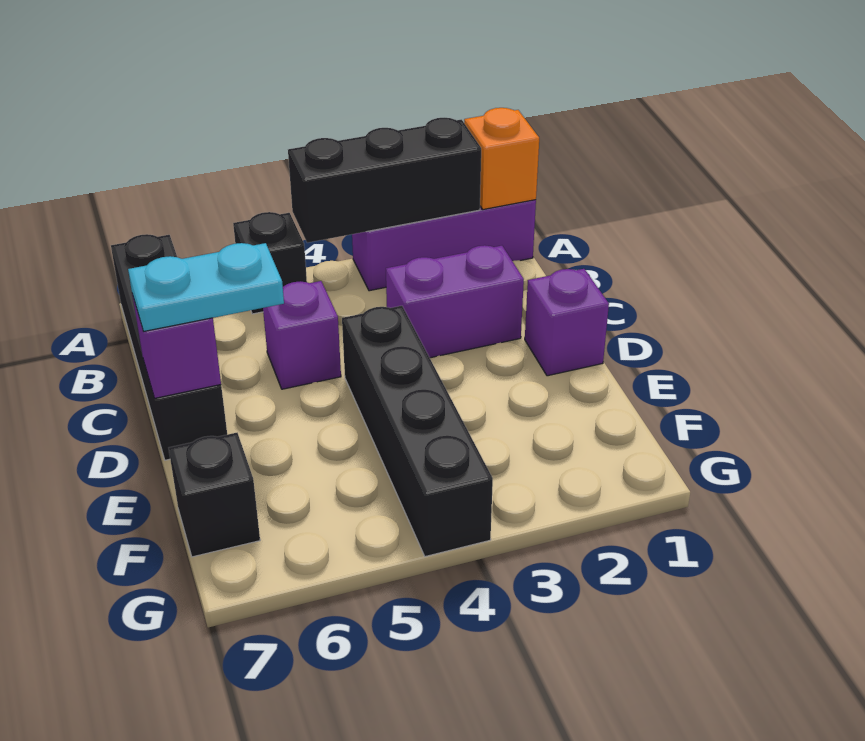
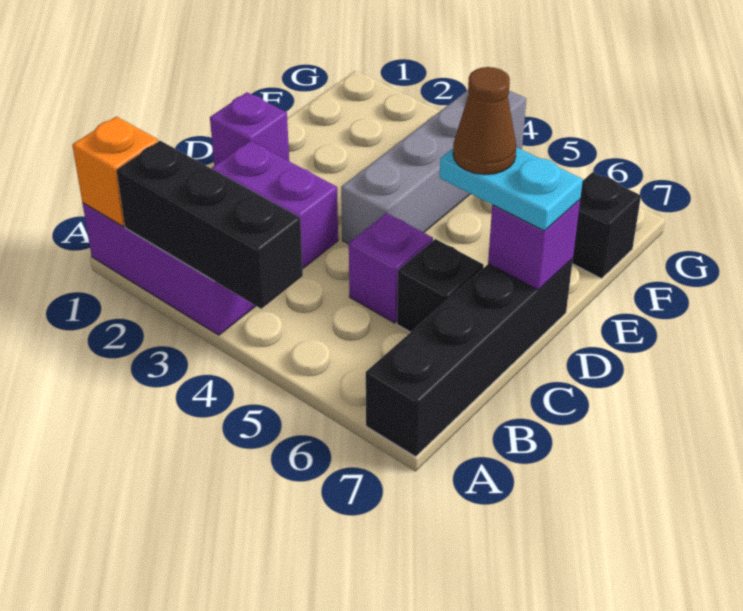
black 1x1 brick [233,212,307,314] -> black 1x1 brick moved to [397,239,484,332]
black 1x4 brick [342,306,493,556] -> grey 1x4 brick [341,90,526,244]
none -> brown 1x1 cone [453,67,516,174]

